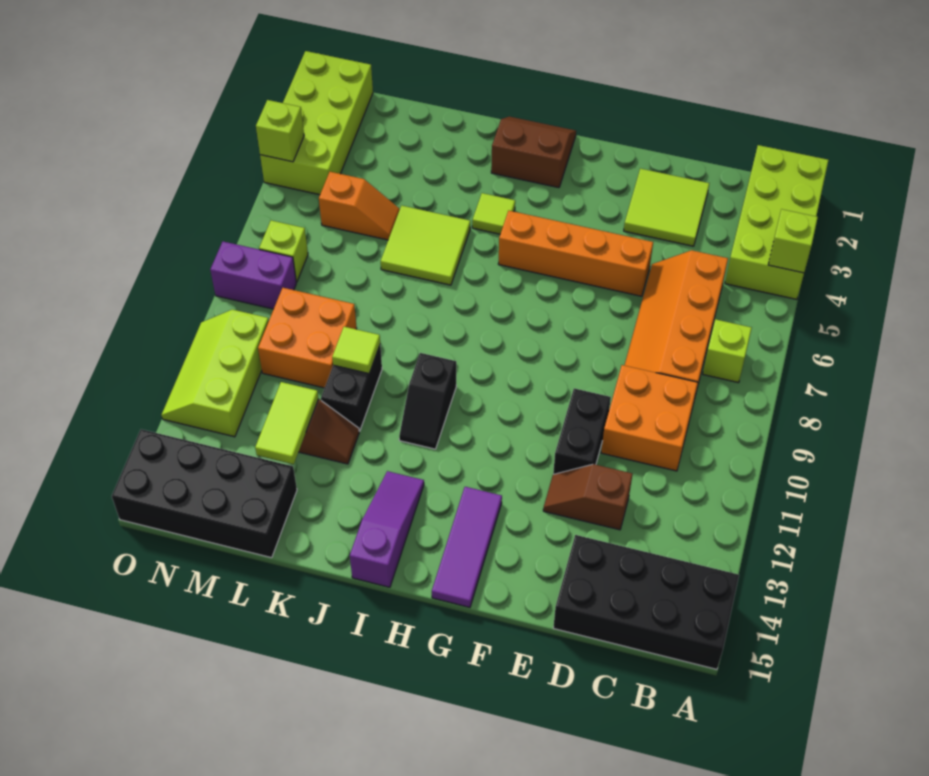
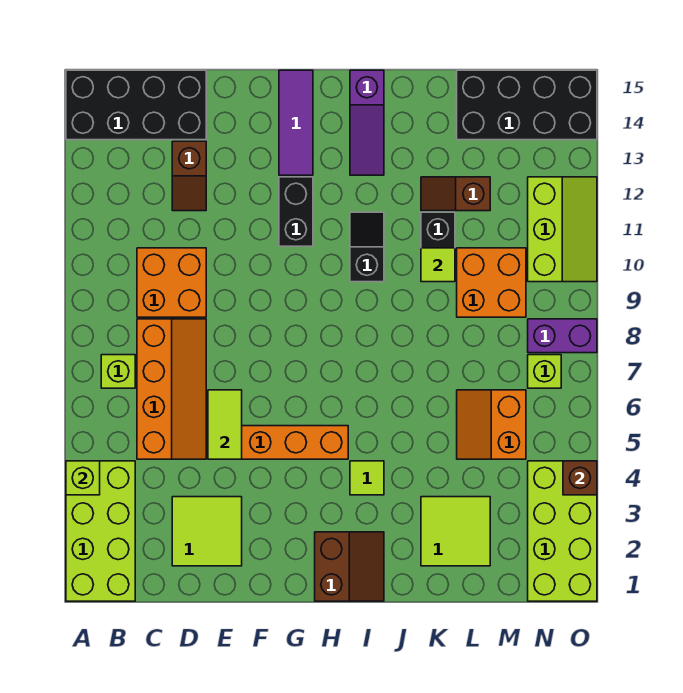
brown 1x2 slope [543,464,632,530] -> brown 1x2 slope turned to [172,141,206,211]
black 1x2 brick [553,388,611,474] -> black 1x2 brick moved to [279,177,313,246]
brown 2x2 slope [491,117,576,188] -> brown 2x2 slope turned to [315,532,384,601]
lime 2x2 tile [381,206,470,285] -> lime 2x2 tile moved to [421,497,490,566]
orange 1x2 slope [319,172,400,240] -> orange 2x2 slope [457,390,526,459]
lime 1x2 tile [255,382,318,464] -> lime 1x2 tile moved to [208,390,242,459]
lime 1x1 brick [256,100,304,162] -> brown 1x1 brick [563,461,597,495]

